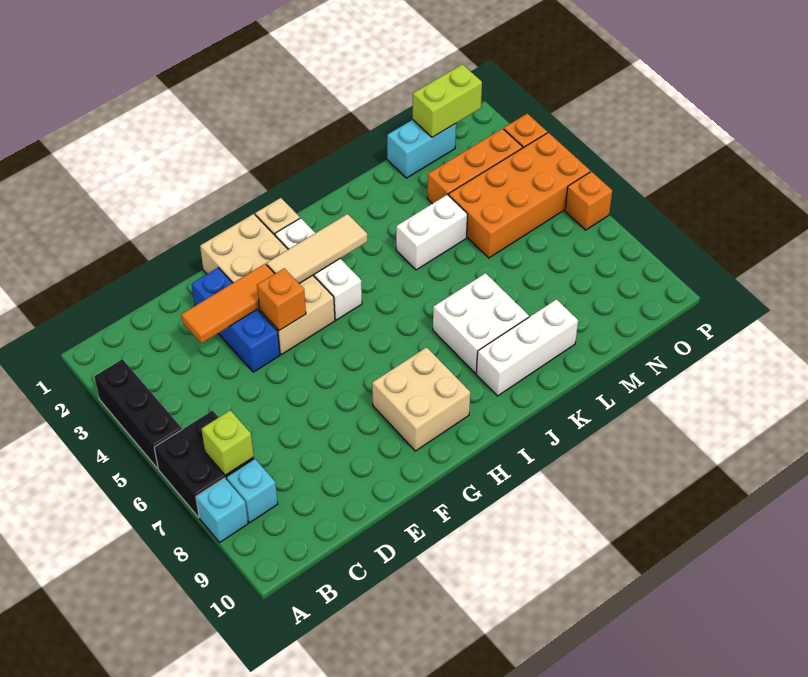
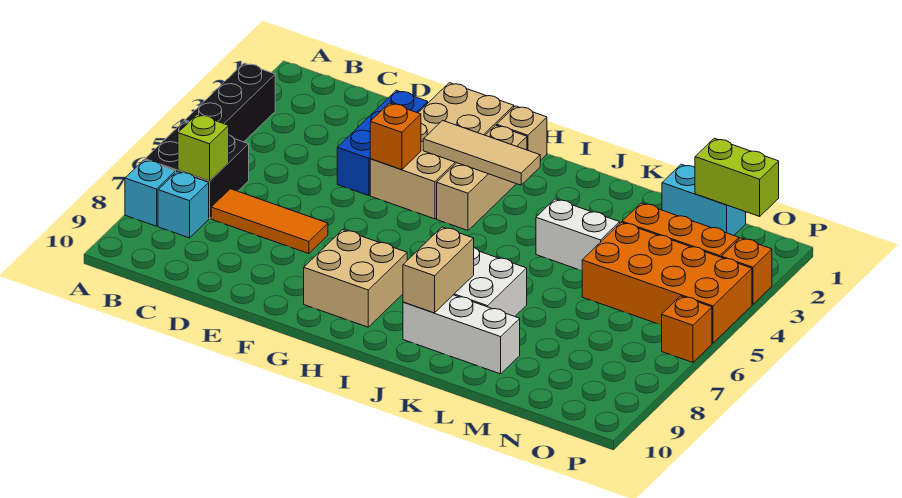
orange 1x3 tile [181,264,275,343] -> orange 1x3 tile moved to [211,189,328,254]
white 1x3 brick [275,218,362,320] -> tan 1x3 brick [437,125,527,230]
none -> tan 1x2 brick [403,227,474,313]

